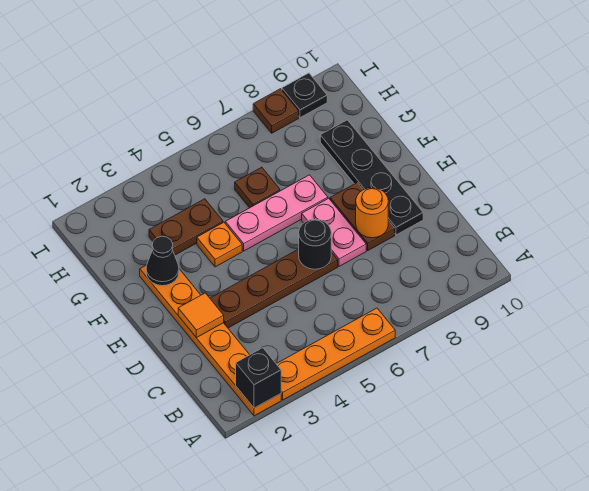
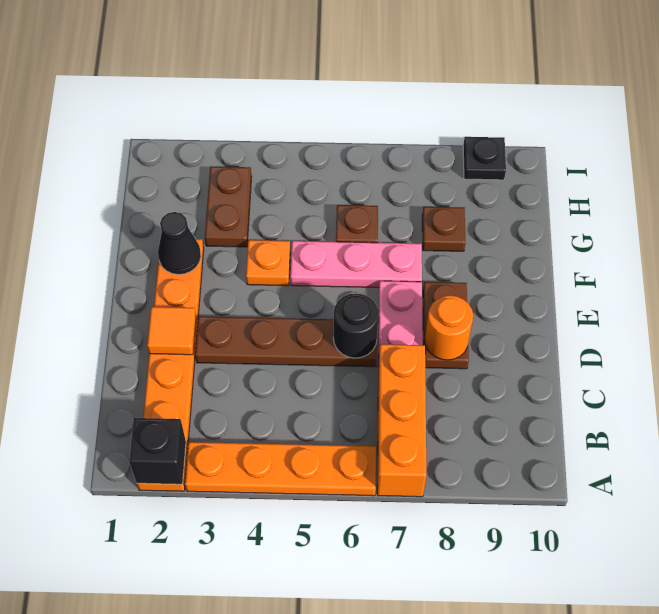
none -> orange 1x3 brick [377,344,426,497]
black 1x4 plate [320,120,423,235] -> none
brown 1x2 plate [149,199,223,255] -> brown 1x2 plate turned to [205,167,252,247]
brown 1x1 plate [253,89,299,133] -> brown 1x1 plate moved to [422,207,466,251]

